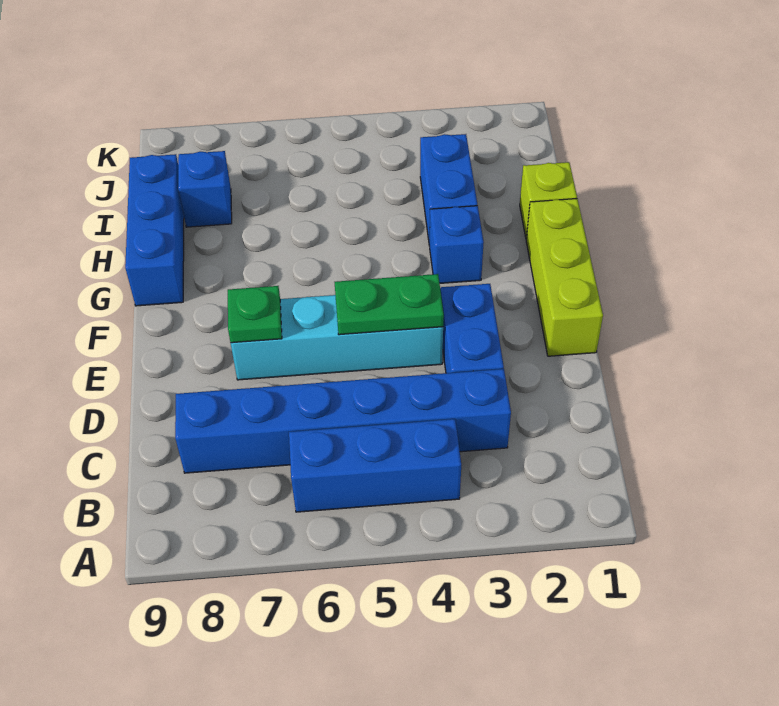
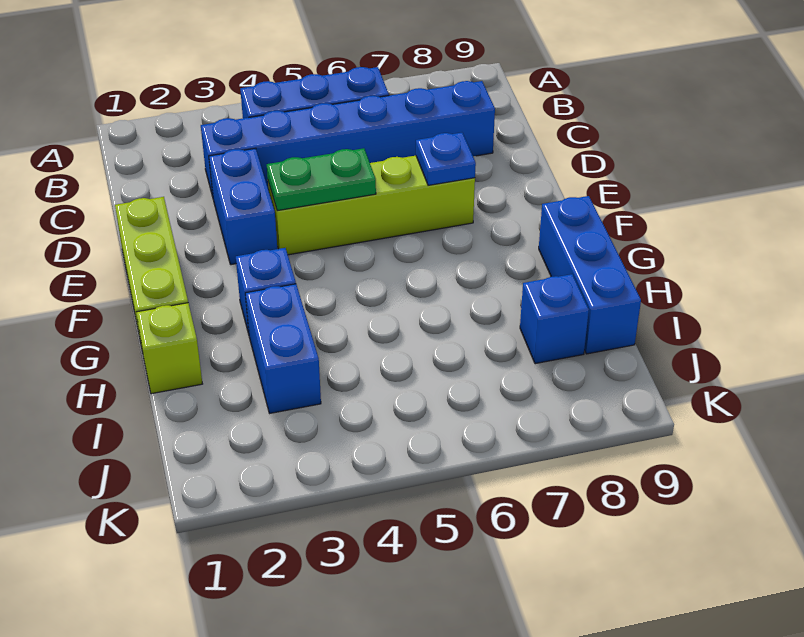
cyan 1x4 brick [231,295,443,380] -> lime 1x4 brick [268,156,475,255]
green 1x1 plate [228,286,282,343] -> blue 1x1 plate [416,133,476,185]

